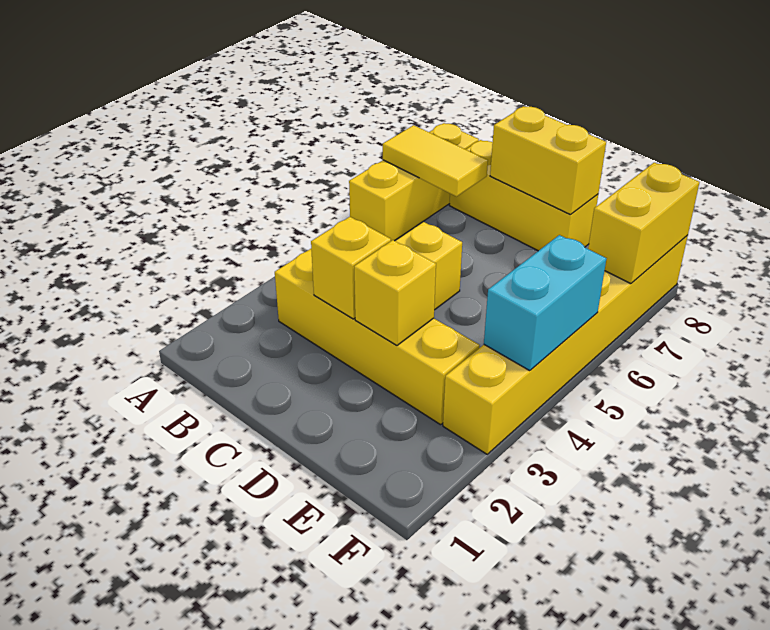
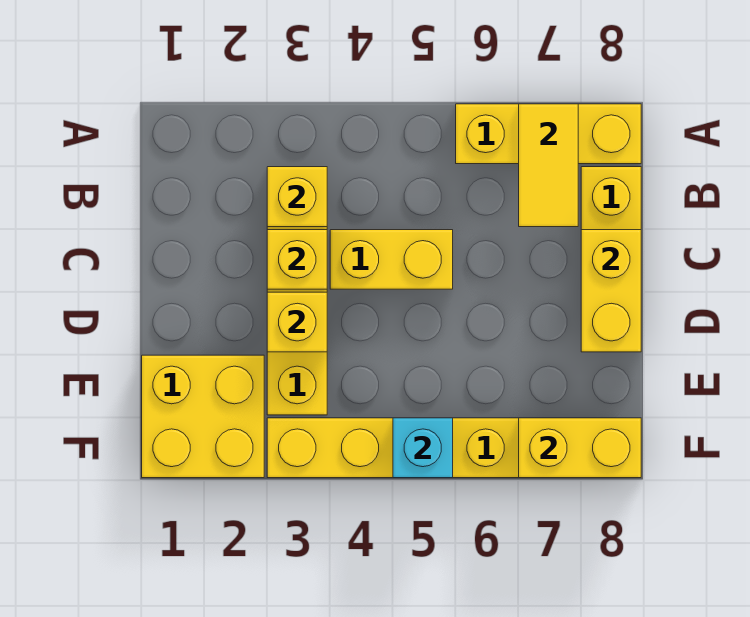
none -> yellow 1x1 brick [267,167,327,227]
none -> yellow 2x2 brick [142,355,264,478]
cyan 1x2 brick [484,235,606,371] -> cyan 1x1 brick [393,418,453,478]

